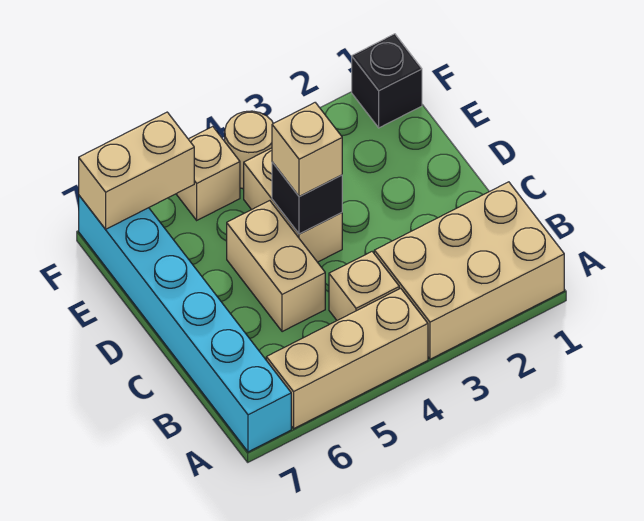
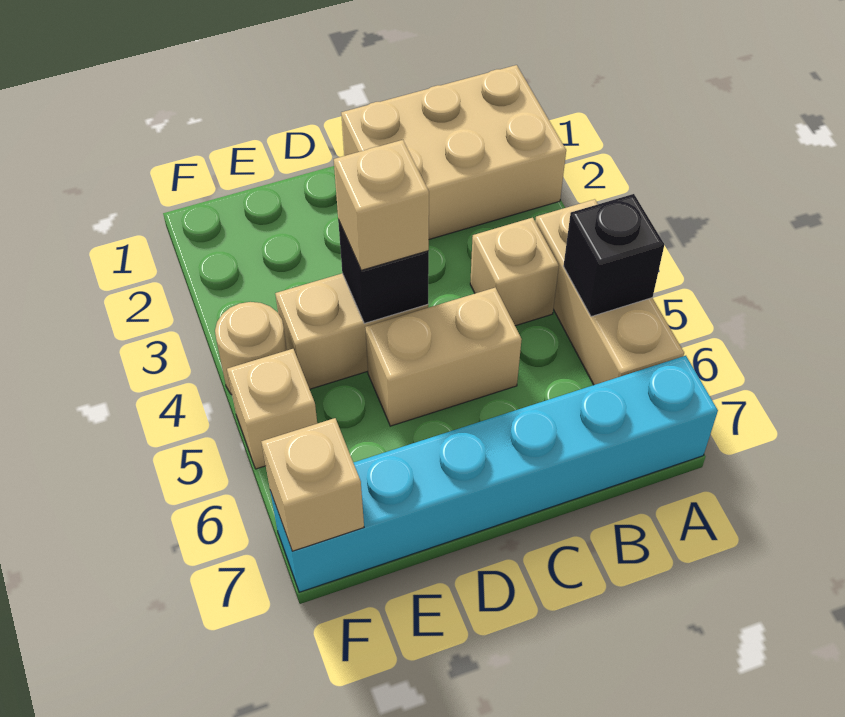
tan 2x3 brick [374,182,564,359] -> tan 2x3 brick turned to [341,65,566,239]
black 1x1 brick [352,34,422,128] -> black 1x1 brick moved to [564,194,664,317]
tan 1x2 brick [79,112,194,229] -> tan 1x1 brick [261,418,364,551]

